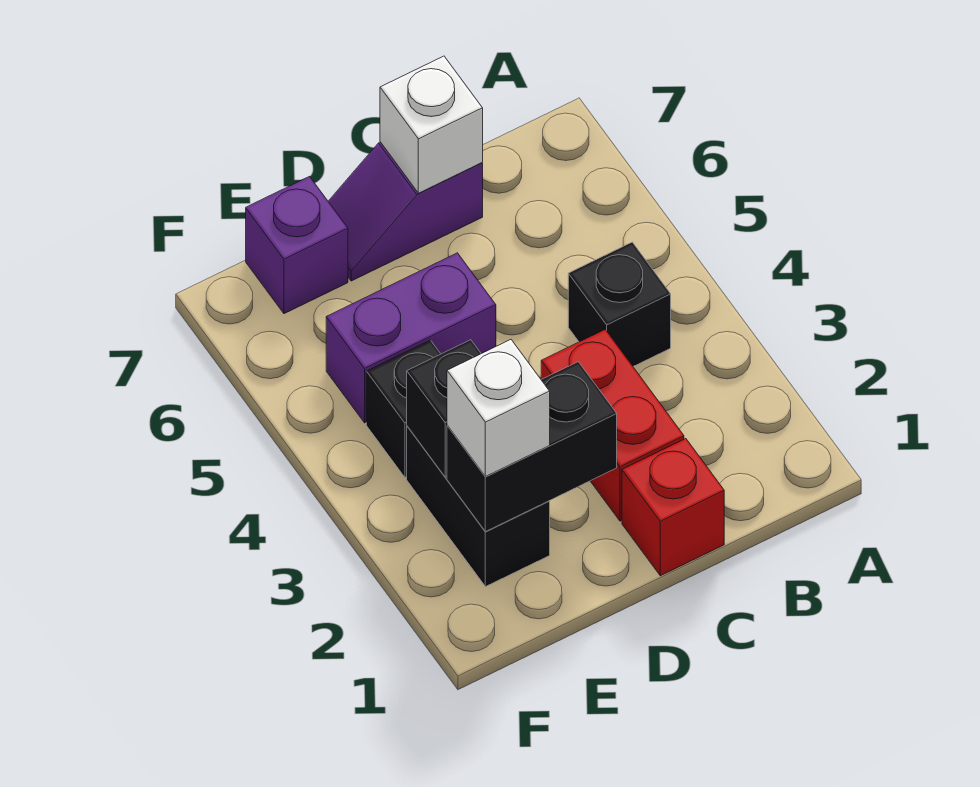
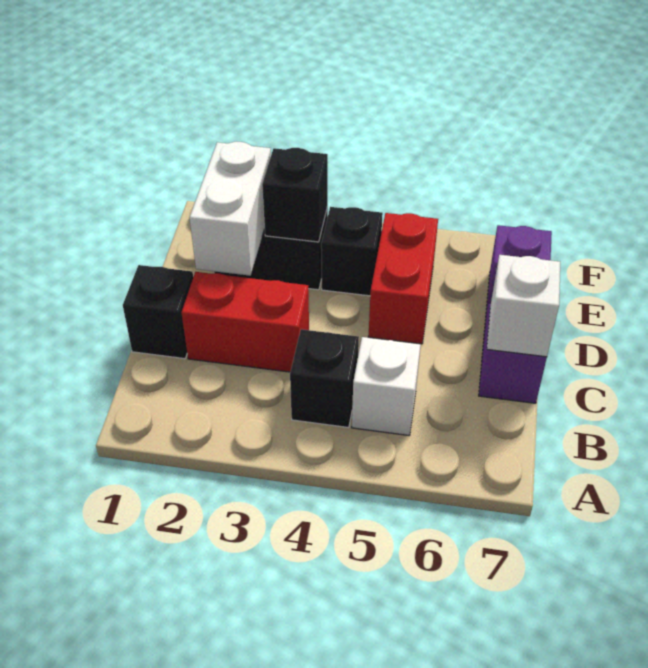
red 1x1 brick [622,439,724,576] -> black 1x1 brick [123,265,193,359]
black 1x2 brick [447,362,617,532] -> white 1x2 brick [190,142,271,276]
purple 1x2 brick [326,253,496,423] -> red 1x2 brick [368,213,438,344]
white 1x1 brick [447,340,550,477] -> white 1x1 brick moved to [352,337,421,435]

